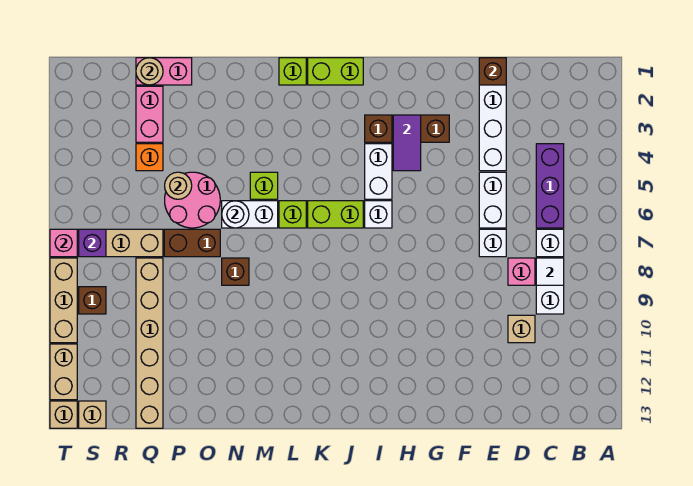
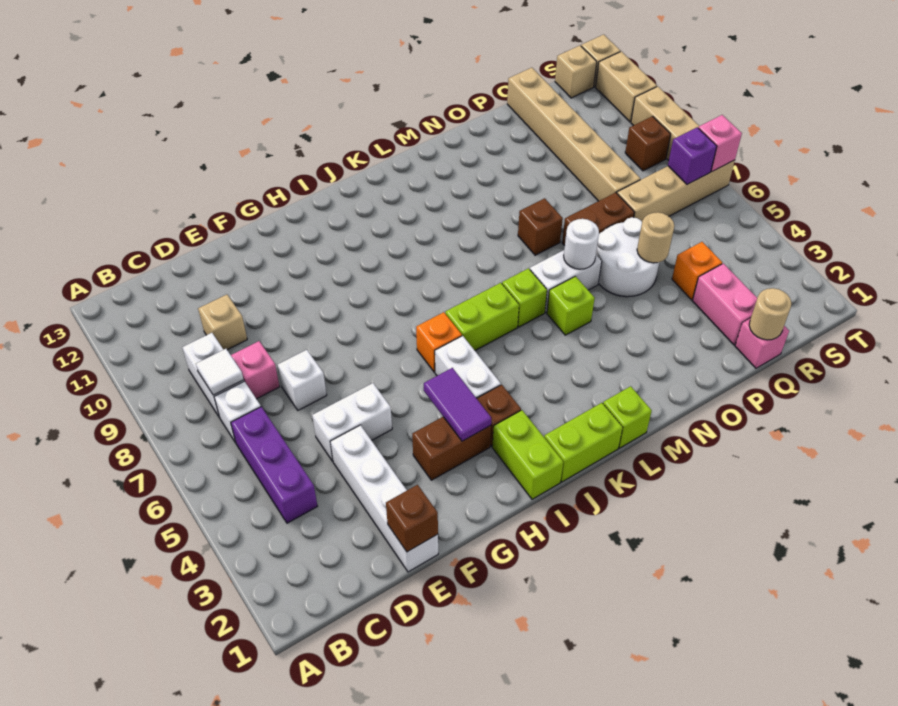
white 1x2 brick [479,172,506,228] -> white 1x2 brick turned to [312,383,392,461]
none -> lime 1x2 brick [492,410,563,499]
white 1x1 brick [365,201,392,228] -> orange 1x1 brick [416,312,462,372]
pink 2x2 round brick [165,172,220,228] -> white 2x2 round brick [596,217,660,297]
pink 1x2 brick [136,58,192,85] -> pink 1x1 brick [735,318,789,368]

